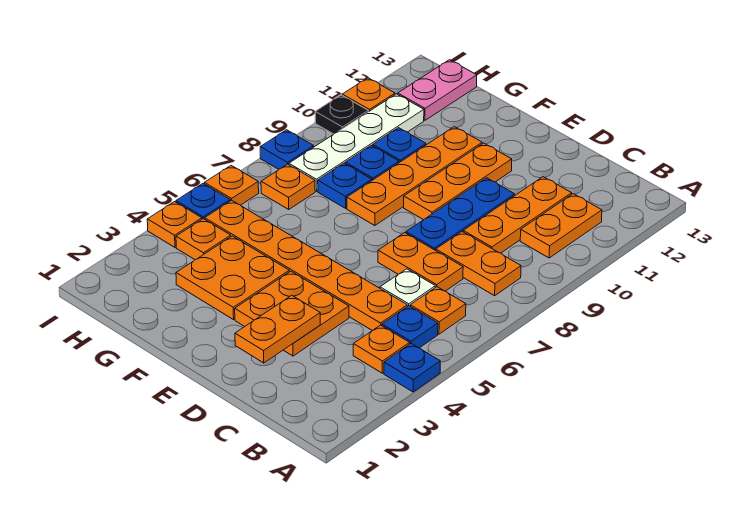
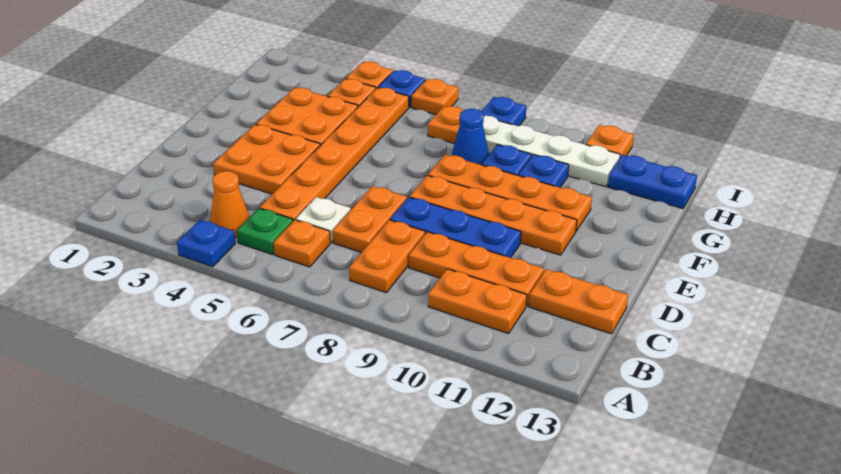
orange 1x1 plate [353,325,410,373] -> orange 1x1 cone [210,171,250,237]
blue 1x1 plate [382,306,438,348] -> green 1x1 plate [237,208,293,254]
orange 1x2 plate [235,295,320,363] -> orange 1x2 plate moved to [529,269,628,334]
orange 1x3 plate [404,143,512,220] -> orange 1x4 plate [410,175,577,255]
blue 1x1 plate [318,163,372,208] -> blue 1x1 cone [452,109,489,165]
pink 1x2 plate [398,60,477,120] -> blue 1x2 plate [608,155,697,209]
black 1x1 plate [315,95,368,134] -> none

